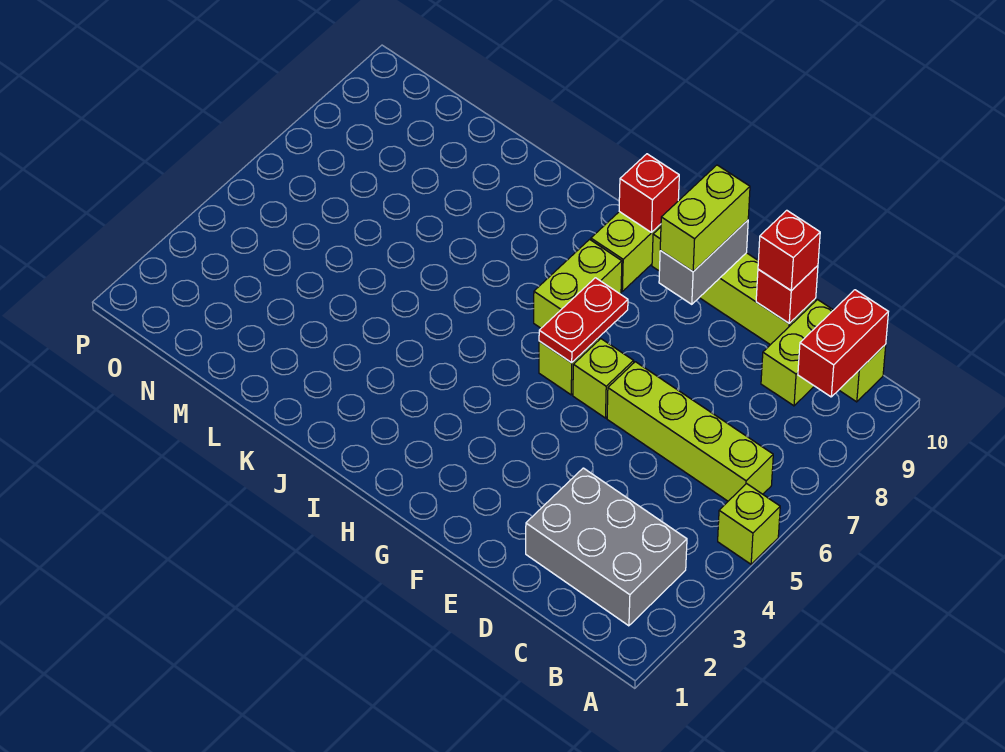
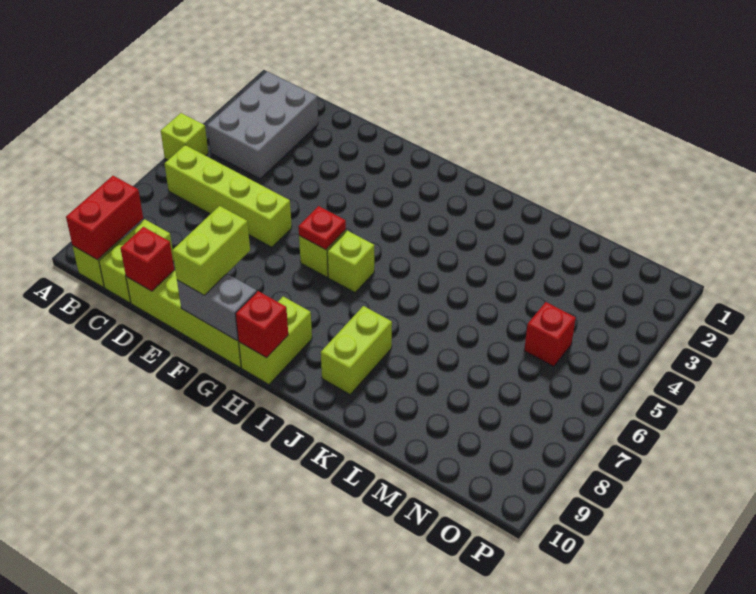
grey 2x3 brick [526,468,687,626] -> grey 2x3 brick turned to [207,72,318,179]
red 1x1 brick [758,210,820,291] -> red 1x1 brick moved to [524,302,576,367]
lime 1x1 brick [573,339,634,418] -> lime 1x1 brick moved to [327,231,374,293]
grey 1x2 brick [659,220,748,304] -> grey 1x2 brick turned to [177,274,257,340]
red 1x2 plate [539,278,628,363] -> red 1x1 plate [298,206,346,250]
lime 1x2 brick [534,240,622,328] -> lime 1x2 brick moved to [321,306,392,394]

